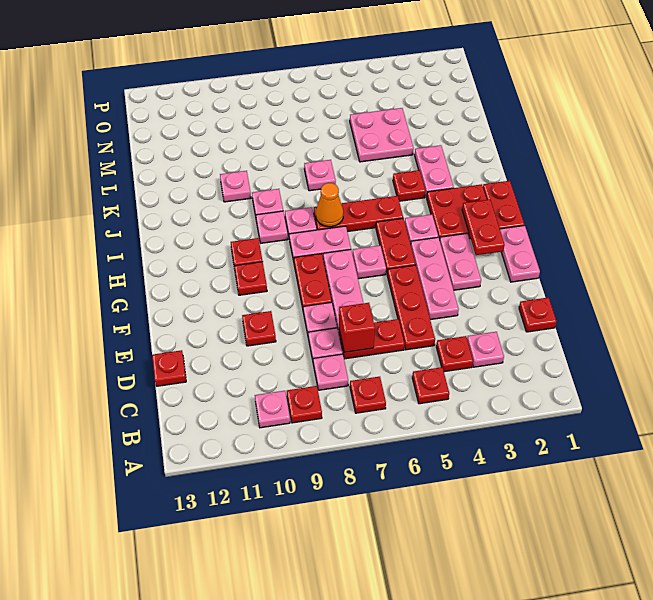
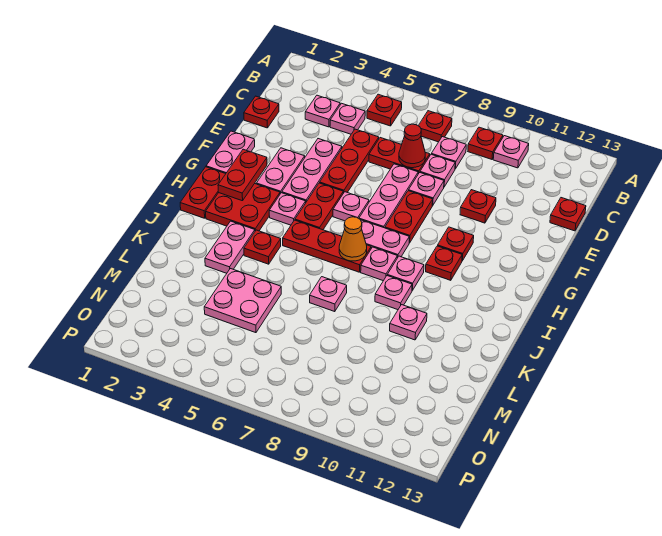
red 1x1 plate [436,336,473,372] -> pink 1x1 plate [330,103,365,134]
red 1x1 brick [339,303,375,352] -> red 1x1 cone [399,124,425,168]

